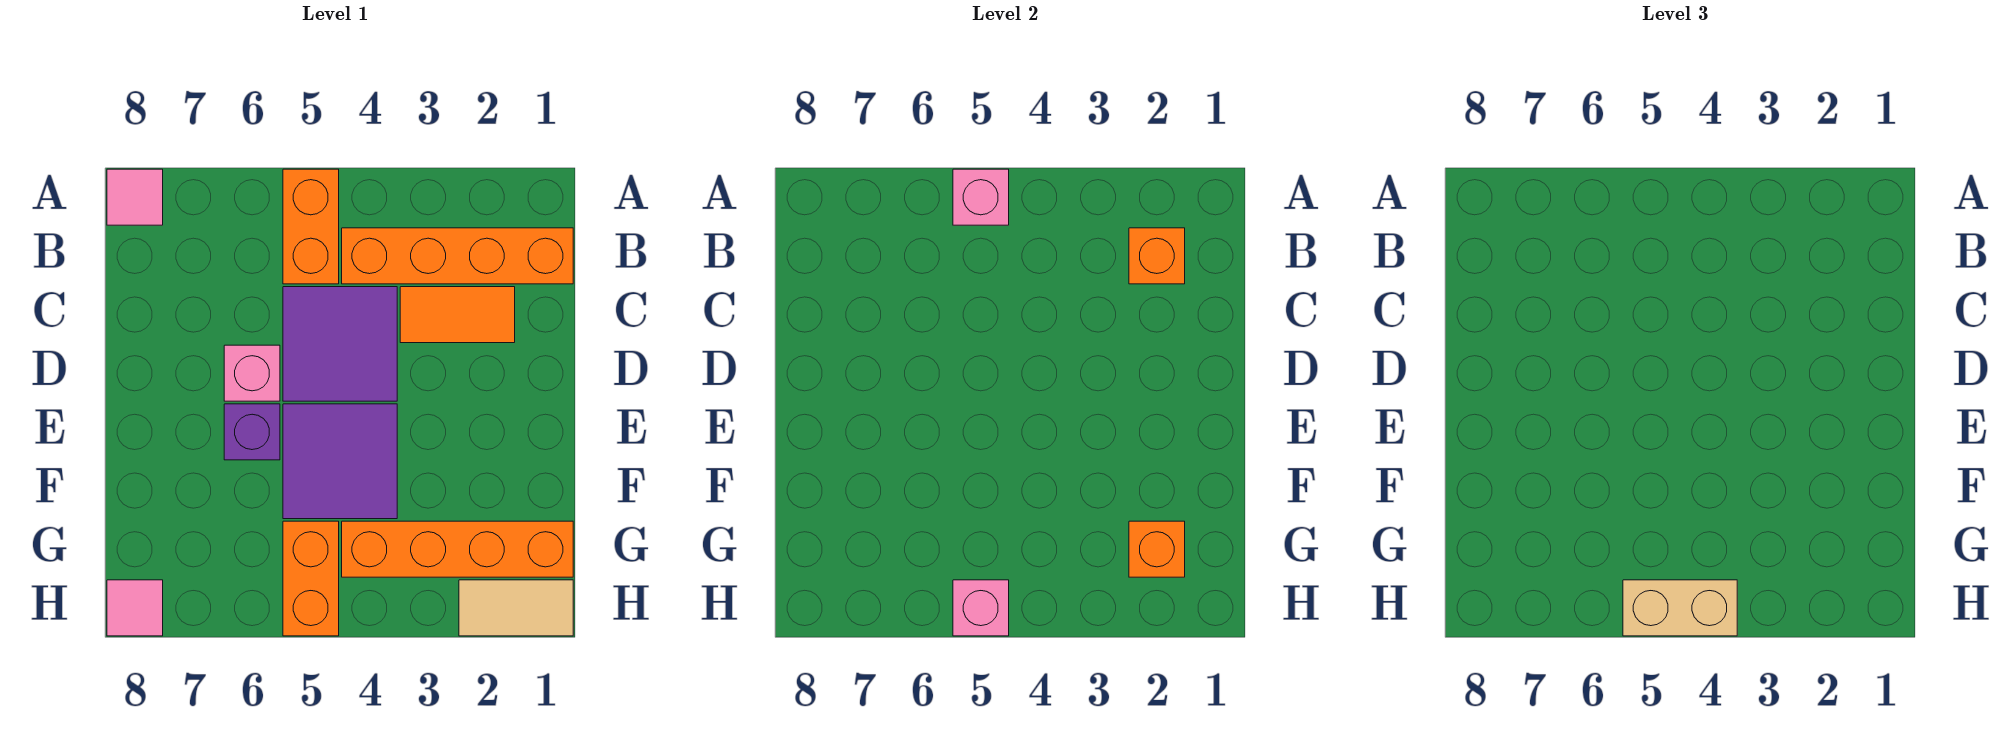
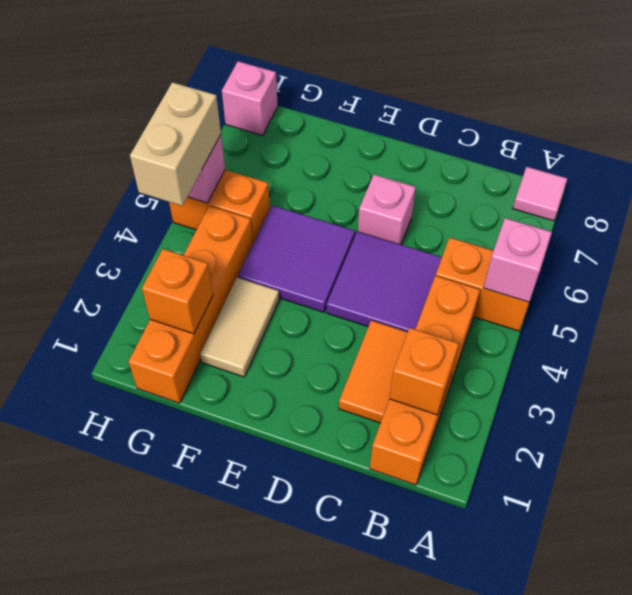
purple 1x1 brick [224,404,280,460] -> none
tan 1x2 tile [459,580,573,636] -> tan 1x2 tile moved to [200,278,279,377]
pink 1x1 tile [107,580,163,636] -> pink 1x1 brick [222,61,278,135]

